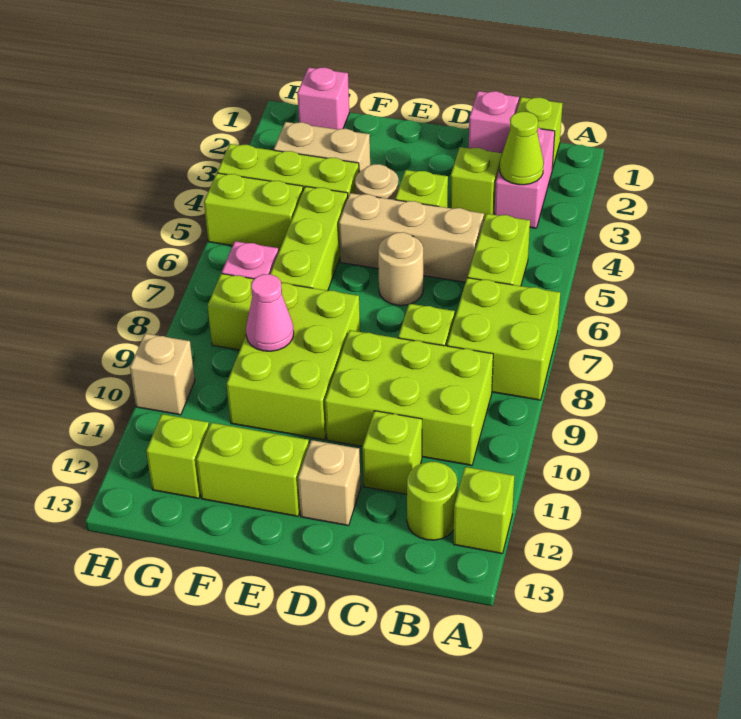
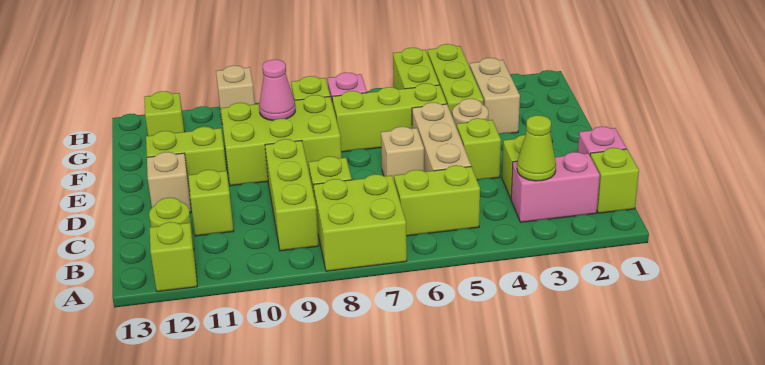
lime 2x3 brick [325,330,493,465] -> lime 1x3 brick [265,139,319,251]
tan 1x1 round brick [378,232,423,305] -> tan 1x1 brick [381,127,424,180]
lime 1x2 brick [196,423,309,516] -> lime 1x2 brick turned to [146,127,226,184]
pink 1x1 brick [297,67,349,129] -> none

